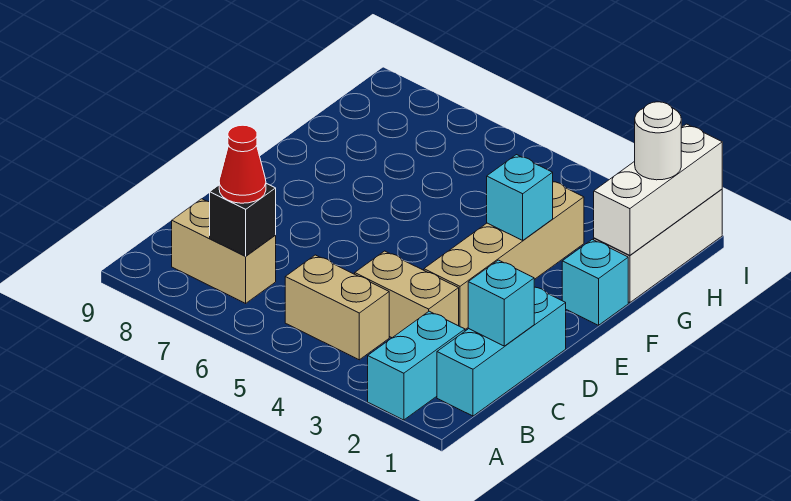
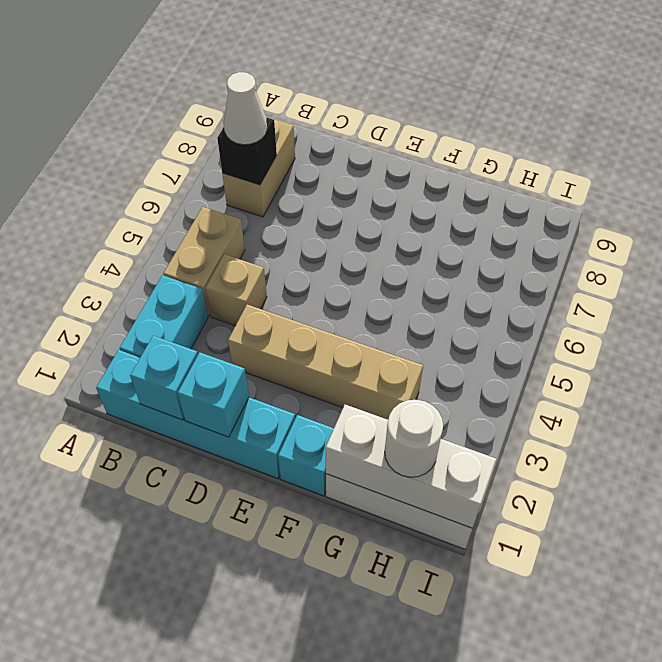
cyan 1x2 brick [368,311,465,420] -> cyan 1x2 brick turned to [120,275,208,357]
cyan 1x3 brick [437,287,566,416] -> cyan 1x4 brick [96,350,295,479]
red 1x1 cone [219,125,266,203] -> white 1x1 cone [224,72,267,145]
tan 1x2 brick [355,251,459,338] -> tan 1x1 brick [205,254,267,326]
cyan 1x1 brick [487,155,553,240] -> cyan 1x1 brick moved to [178,352,249,437]

